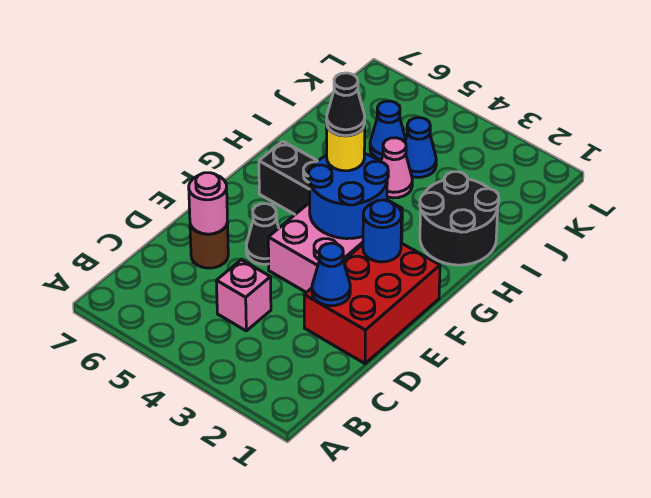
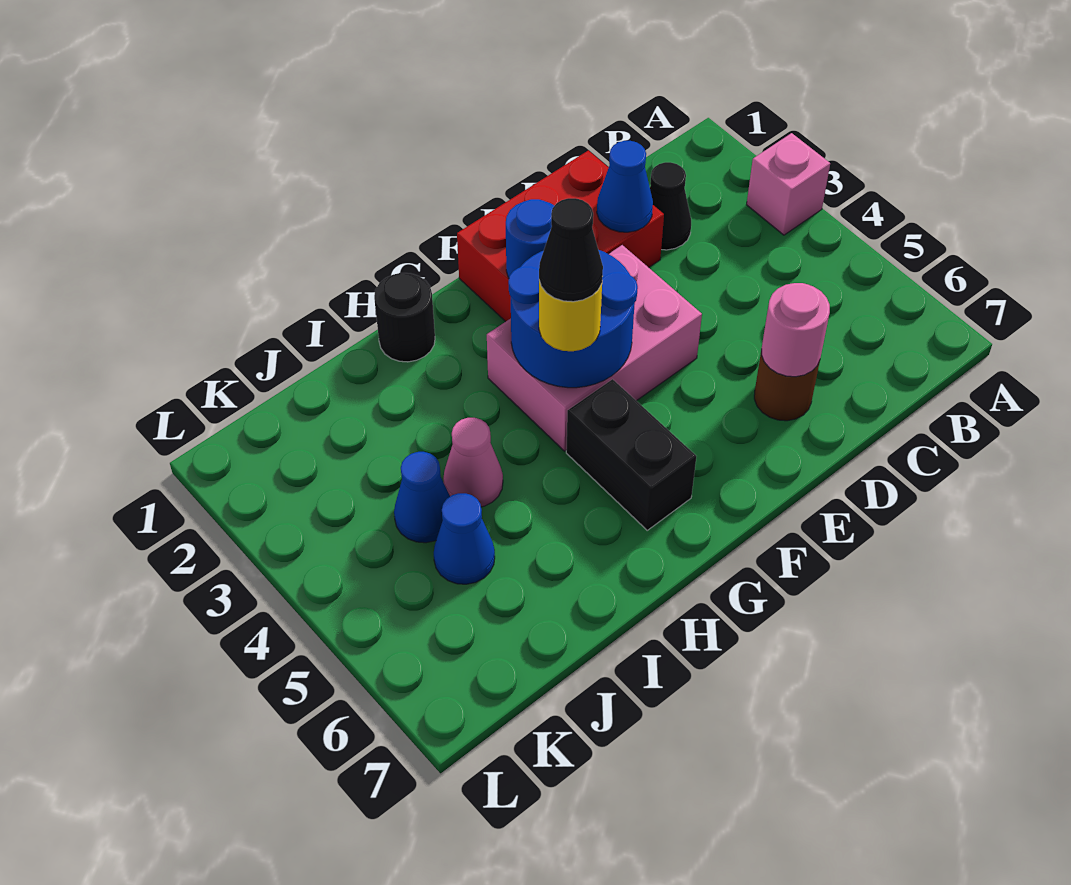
pink 1x1 brick [216,260,271,331] -> pink 1x1 brick moved to [747,133,830,235]
black 1x1 cone [246,204,279,264] -> black 1x1 cone moved to [650,162,691,250]
black 2x2 round brick [420,172,499,265] -> black 1x1 round brick [374,273,435,362]

